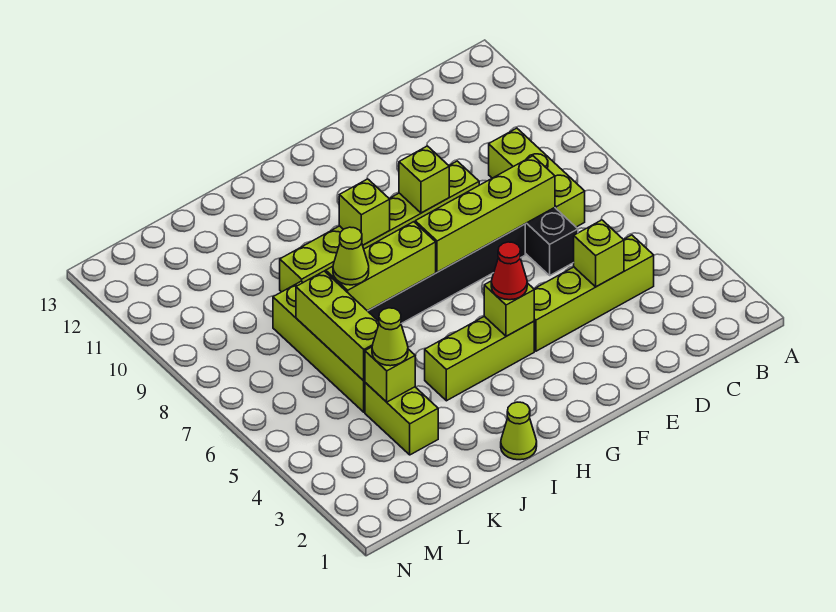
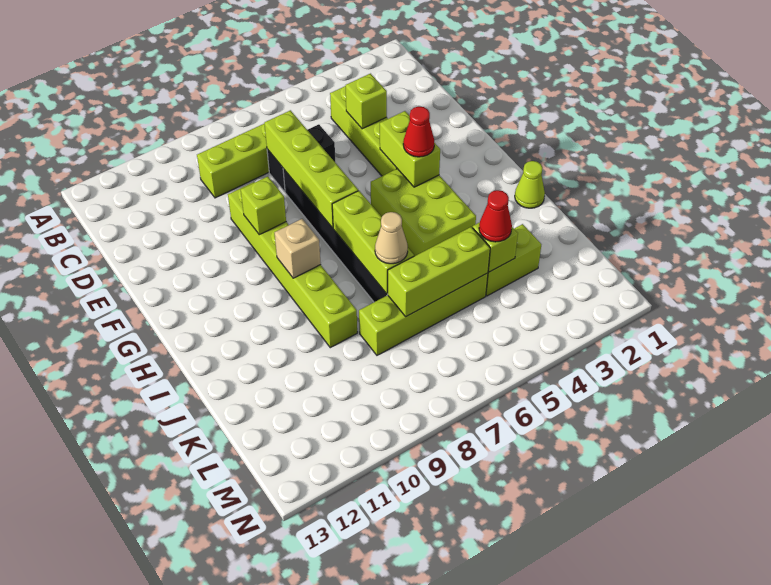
lime 1x3 brick [425,316,534,401] -> lime 2x3 brick [371,169,476,256]
lime 1x1 brick [484,281,534,336] -> lime 1x2 brick [380,111,440,187]
lime 1x1 brick [339,179,390,245] -> tan 1x1 brick [275,219,321,278]
lime 1x1 cone [333,227,369,285] -> tan 1x1 cone [375,212,408,264]
lime 1x1 cone [372,308,408,366] -> red 1x1 cone [479,190,512,242]

